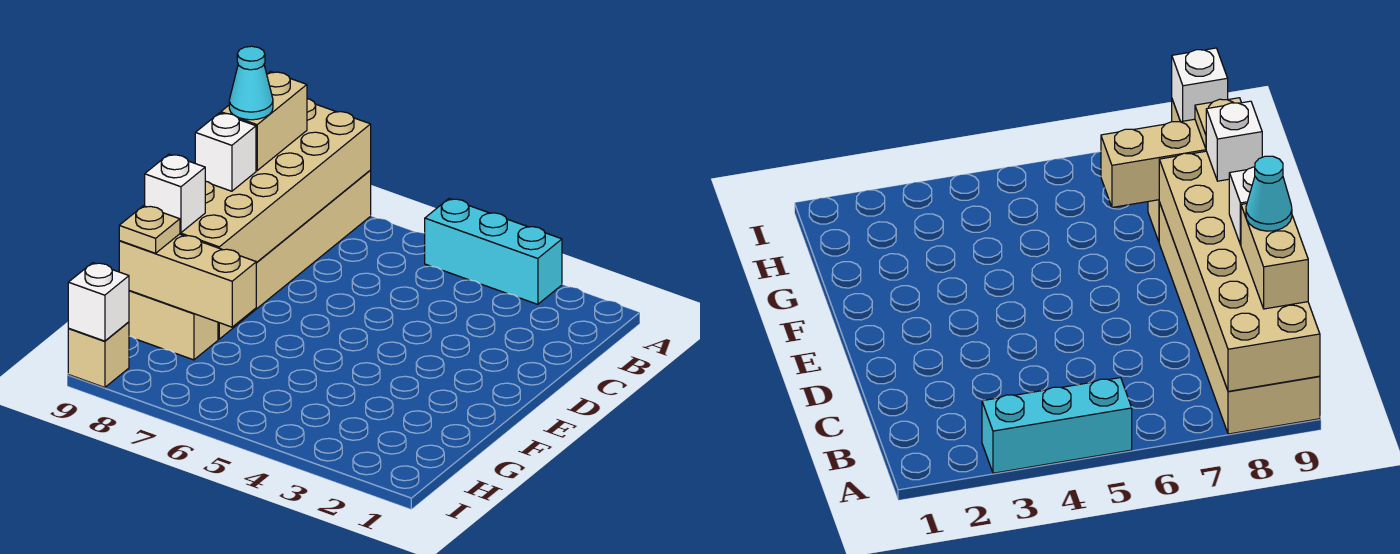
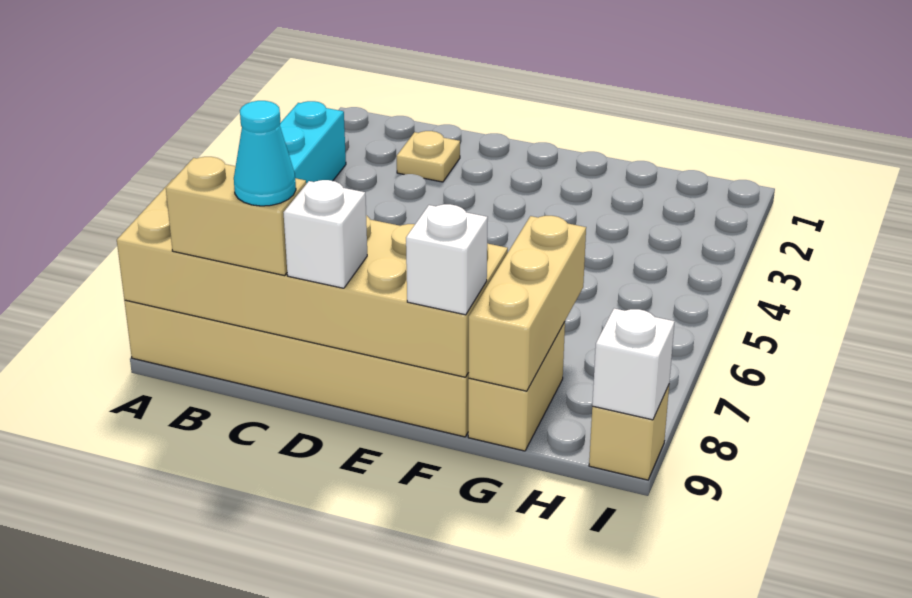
tan 1x1 plate [119,206,180,253] -> tan 1x1 plate moved to [397,131,460,182]

